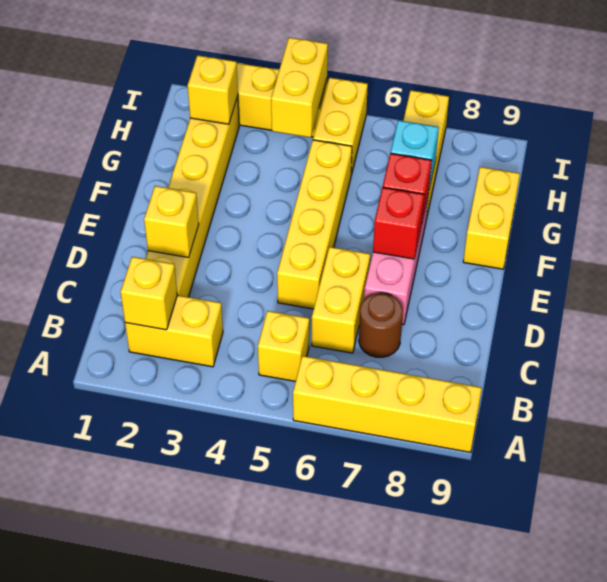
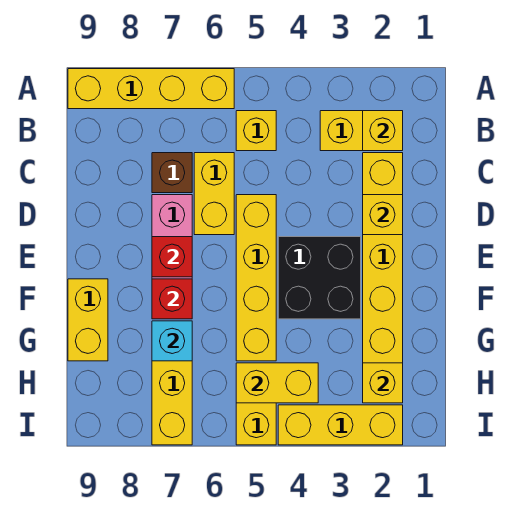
brown 1x1 round brick [359,293,403,357] -> brown 1x1 brick [152,153,192,193]
none -> black 2x2 brick [278,237,361,319]
yellow 1x2 brick [271,38,328,138] -> yellow 1x2 brick turned to [236,363,318,403]

